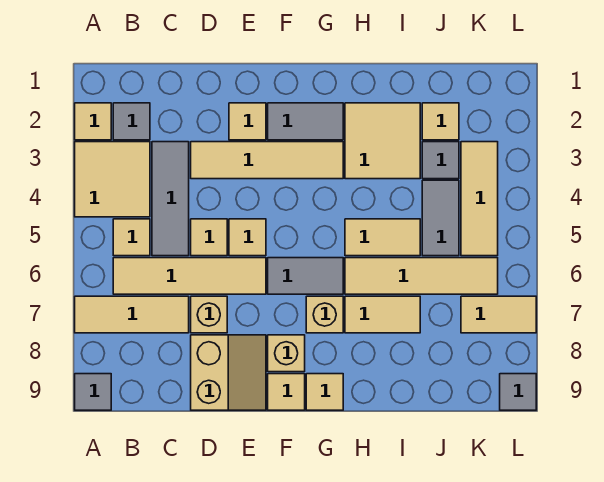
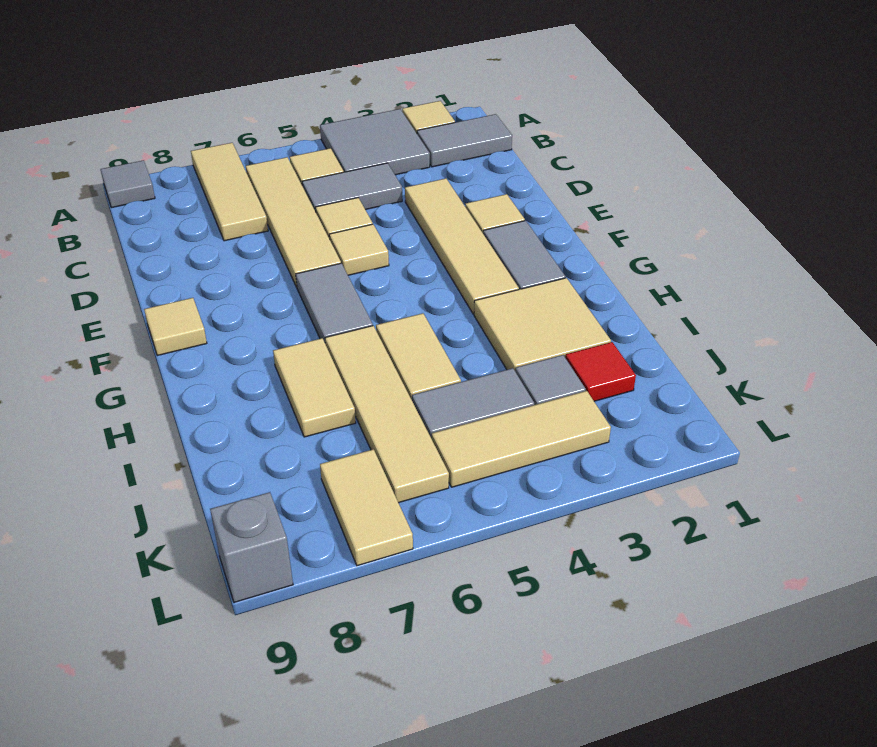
tan 2x2 tile [75,142,150,217] -> grey 2x2 tile [320,109,430,175]
grey 1x1 tile [113,103,150,140] -> grey 1x2 tile [417,114,512,167]
grey 1x3 tile [152,142,189,256] -> grey 1x2 tile [302,163,402,212]
tan 1x1 brick [191,296,227,333] -> none
tan 2x2 slope [191,335,266,410] -> none
tan 1x1 brick [268,335,305,372] -> none
tan 1x1 brick [306,296,343,333] -> none
tan 1x1 tile [306,374,343,410] -> none
tan 1x1 tile [422,103,459,140] -> red 1x1 tile [565,342,636,401]
grey 1x1 tile [500,374,536,410] -> grey 1x1 brick [210,492,293,602]

